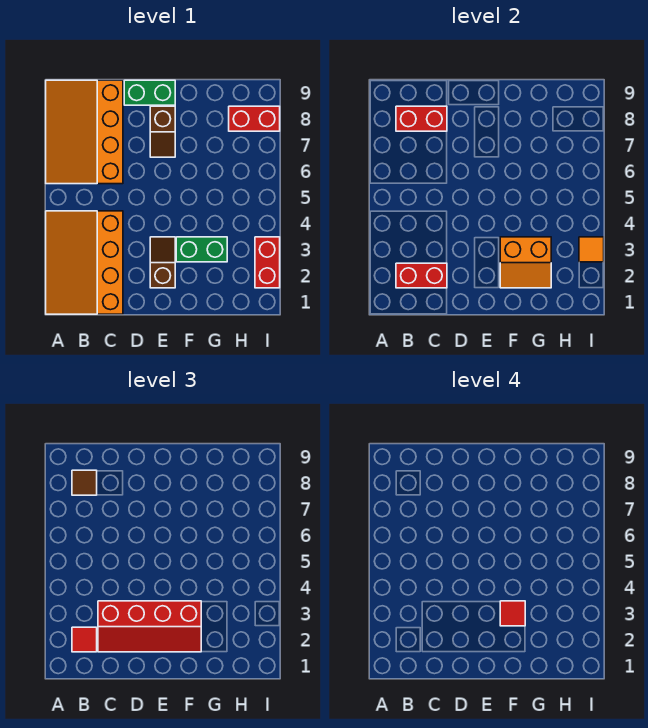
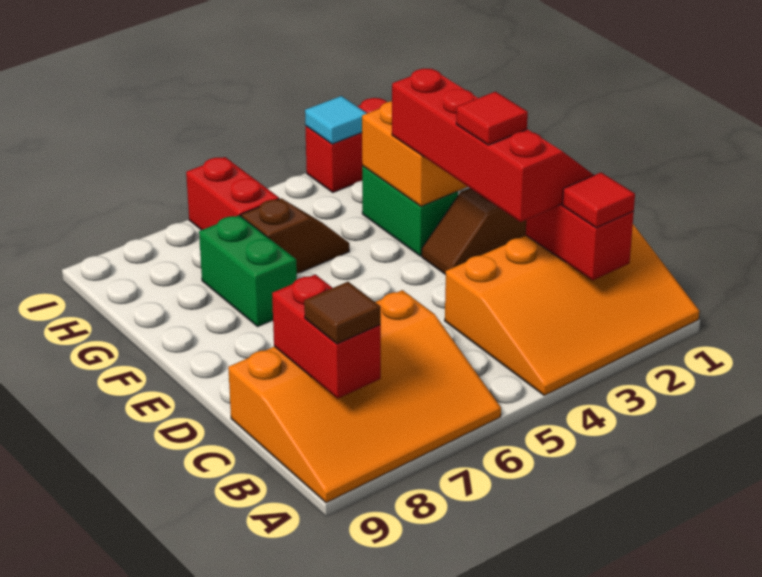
green 1x2 brick [124,80,175,105] -> green 1x2 brick moved to [199,215,297,327]
brown 1x2 slope [150,106,175,157] -> brown 1x2 slope moved to [241,198,349,273]
red 1x1 tile [500,601,525,626] -> red 1x1 tile moved to [456,92,528,145]
red 1x2 brick [229,106,280,131] -> red 1x2 brick moved to [186,157,279,230]
orange 1x1 tile [579,237,604,262] -> cyan 1x1 tile [305,96,367,144]

